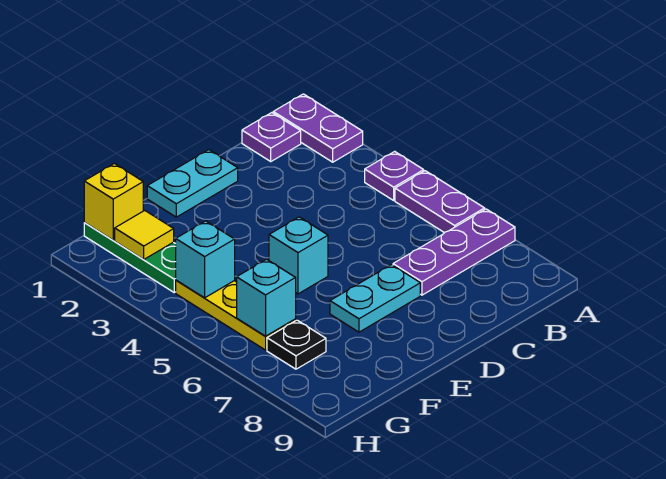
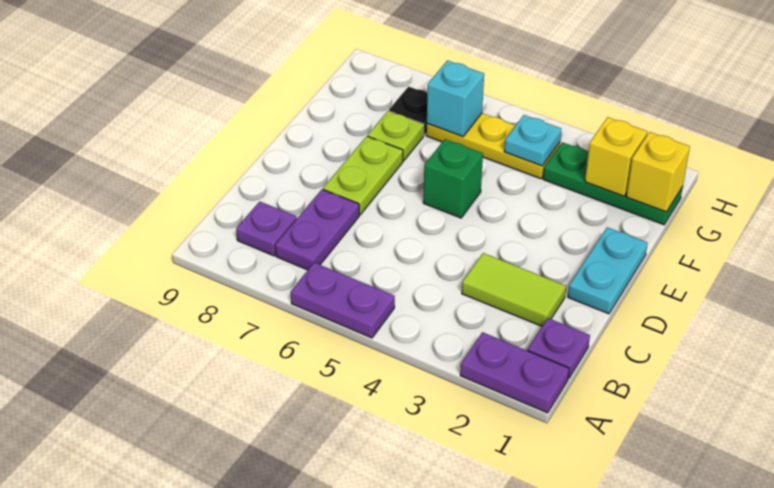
purple 1x1 plate [365,151,424,200] -> purple 1x1 plate moved to [236,202,297,256]
purple 1x3 plate [393,209,515,295] -> purple 1x2 plate [275,189,359,270]
none -> lime 1x2 tile [462,253,566,326]
cyan 1x2 plate [330,265,420,332] -> lime 1x2 plate [323,136,403,215]
cyan 1x1 brick [269,217,328,294] -> green 1x1 brick [423,139,483,218]
none -> lime 1x1 plate [368,111,424,161]
yellow 1x1 tile [115,210,174,260] -> yellow 1x1 brick [585,117,647,196]
cyan 1x1 brick [176,221,235,298] -> cyan 1x1 plate [504,115,561,166]

